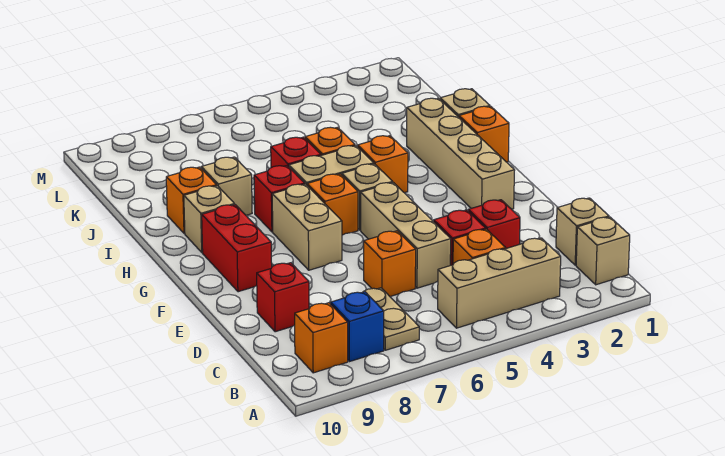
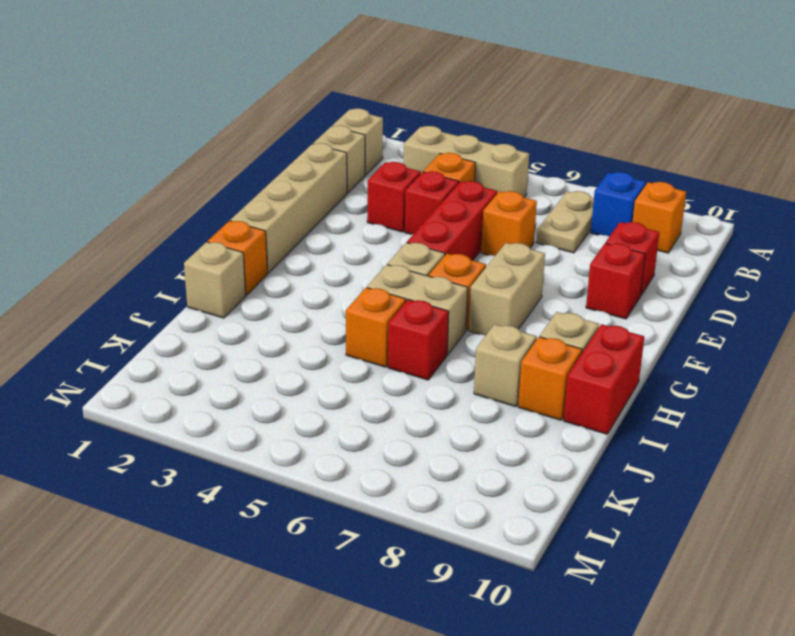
tan 1x3 brick [361,182,451,288] -> red 1x3 brick [407,181,497,261]
tan 1x4 brick [407,98,515,209] -> tan 1x4 brick moved to [230,143,347,273]
red 1x2 brick [202,205,272,292] -> red 1x2 brick moved to [564,324,644,434]
orange 1x1 brick [358,136,408,193] -> none
red 1x1 brick [254,166,305,232] -> red 1x1 brick moved to [586,243,645,319]

